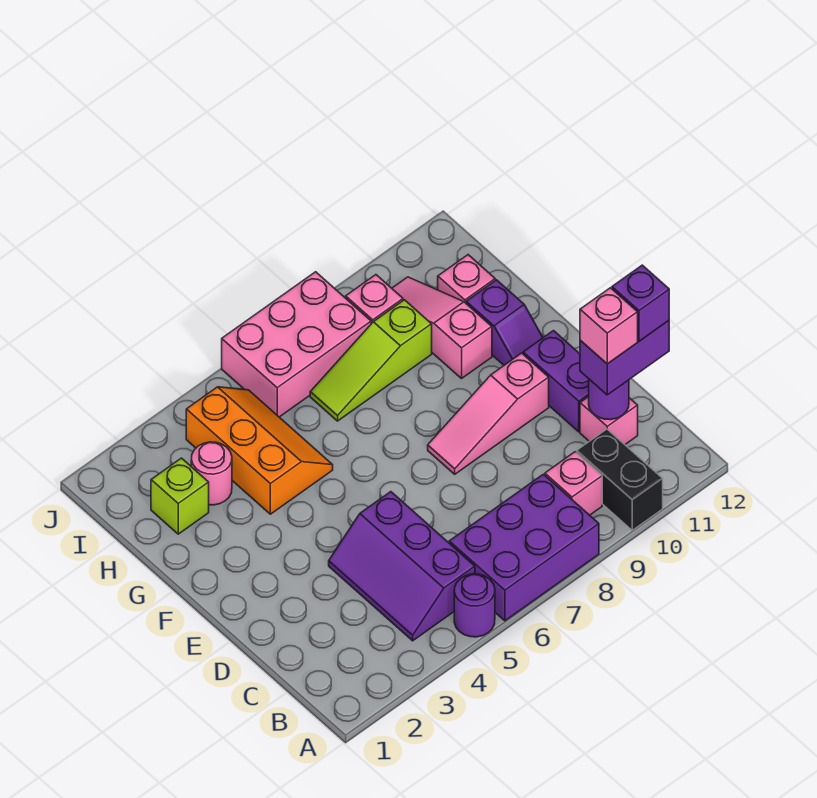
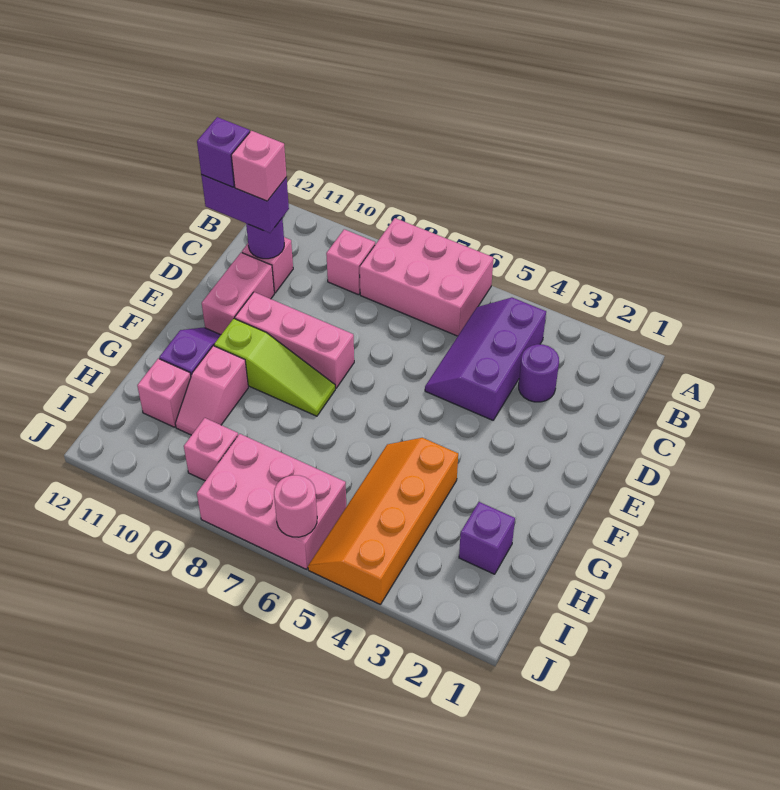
purple 1x1 round brick [454,574,495,637] -> purple 1x1 round brick moved to [519,344,559,402]
purple 2x3 brick [449,474,599,621] -> pink 2x3 brick [360,218,493,336]
black 1x2 brick [577,429,663,530] -> none
purple 2x3 slope [329,492,475,641] -> purple 2x3 slope turned to [425,298,546,420]
purple 1x2 brick [523,331,589,432] -> pink 1x2 brick [202,253,274,335]
pink 1x3 slope [428,353,549,474] -> pink 1x3 brick [235,292,354,388]
orange 2x3 slope [186,387,333,514] -> orange 2x4 slope [308,438,458,605]
pink 1x3 slope [392,277,492,378] -> pink 1x2 slope [175,346,248,435]
lime 1x1 brick [151,458,209,534] -> purple 1x1 brick [459,502,515,574]
pink 1x1 round brick [191,442,232,505] -> pink 1x1 round brick moved to [274,475,317,537]
lime 1x3 slope [310,300,432,421] -> lime 1x3 slope moved to [214,319,335,416]

